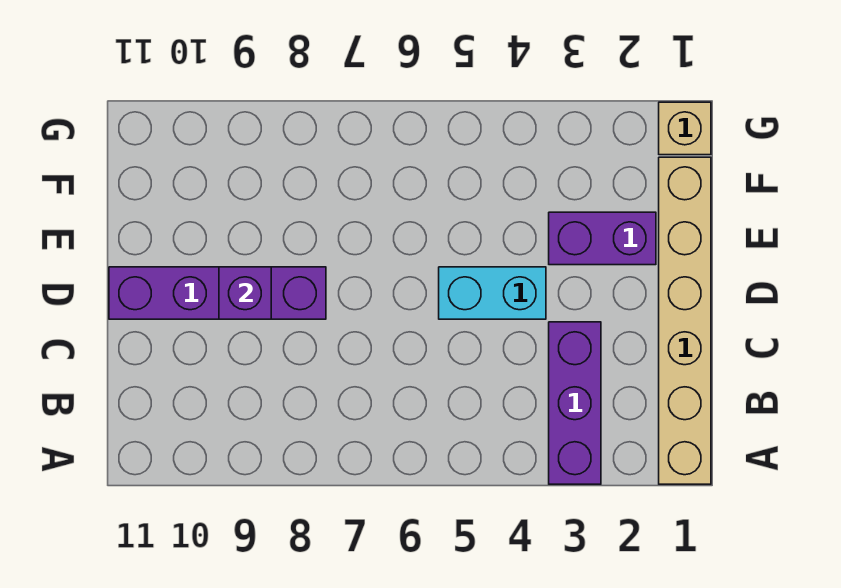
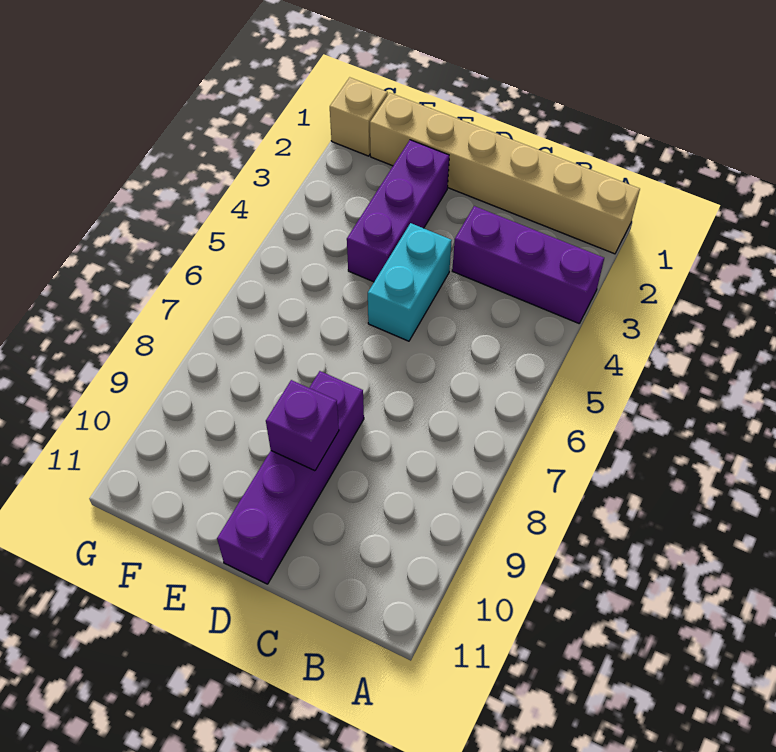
purple 1x2 brick [549,212,656,265] -> purple 1x3 brick [347,140,449,282]

